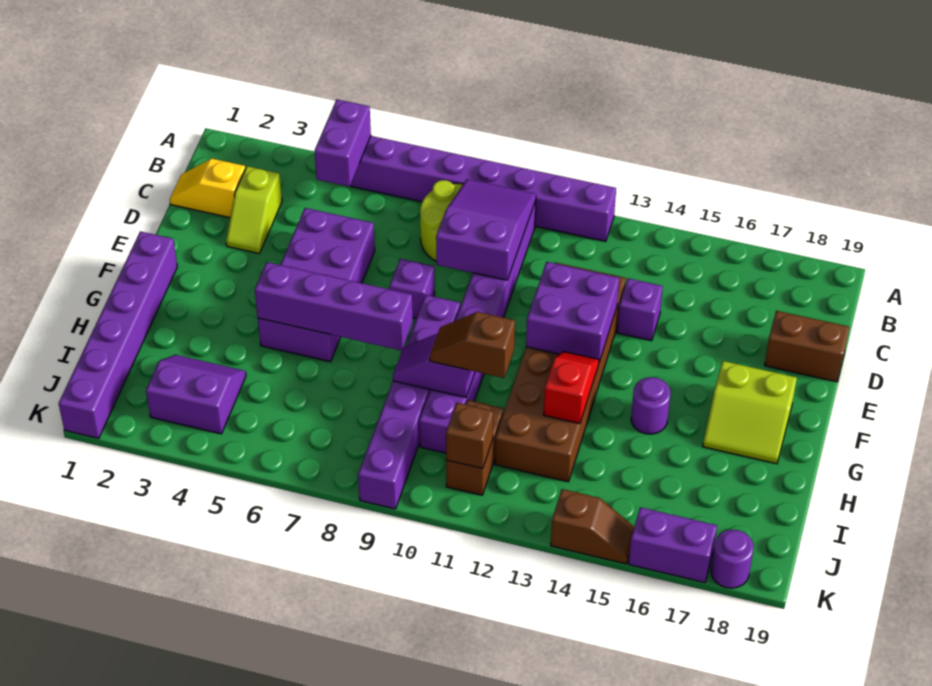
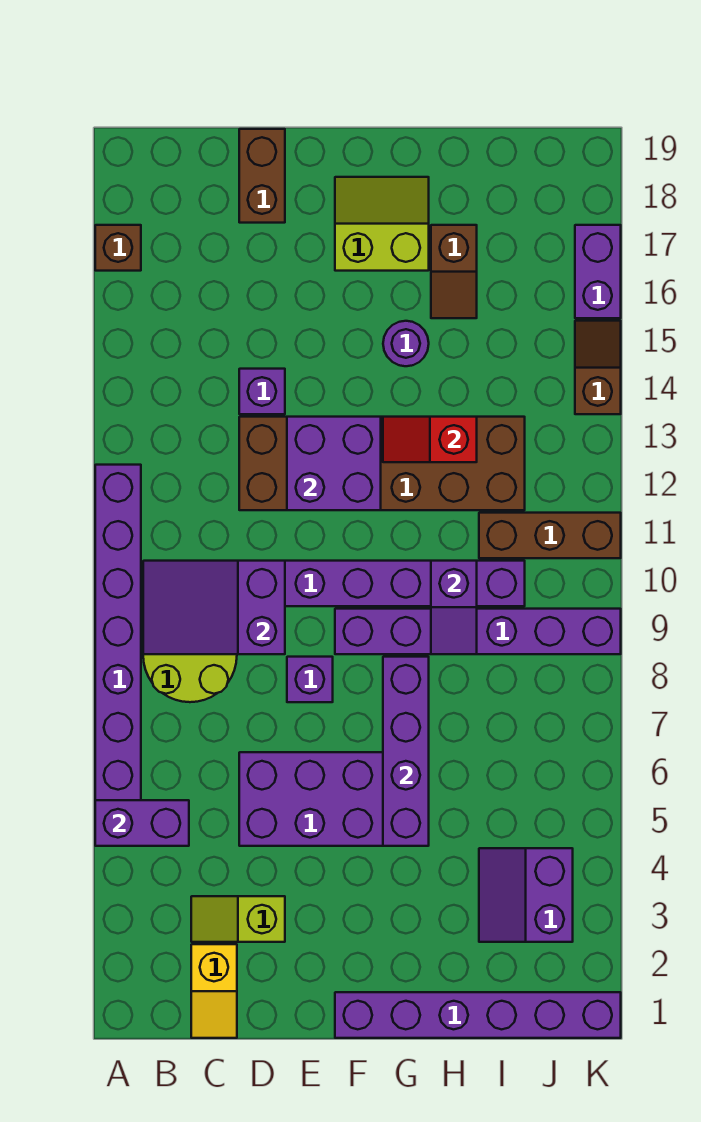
lime 1x2 slope [226,166,282,253] -> lime 1x2 slope turned to [191,896,285,942]
lime 2x2 slope [703,361,797,464] -> lime 2x2 slope turned to [335,177,429,271]
brown 1x2 slope [430,312,515,378] -> brown 1x2 slope moved to [431,225,477,318]
brown 1x2 brick [446,400,503,495] -> brown 1x3 brick [479,513,621,558]
brown 1x1 brick [446,403,493,469] -> brown 1x1 brick moved to [95,225,141,271]
purple 1x1 round brick [711,530,754,588] -> none

